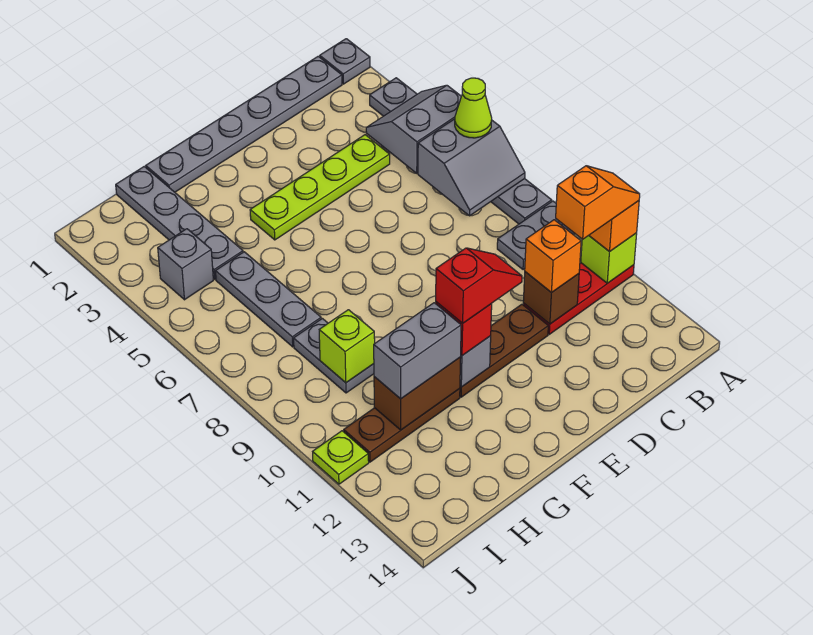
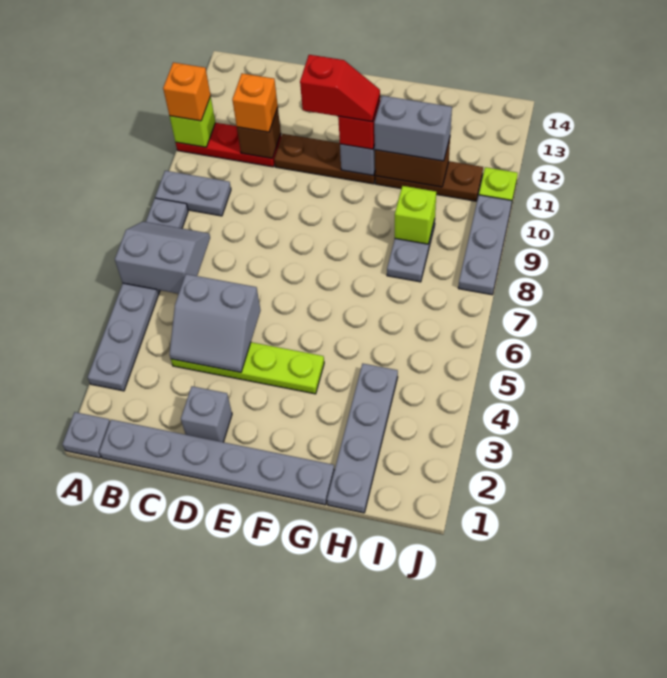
grey 2x2 slope [366,85,461,173] -> grey 2x2 slope moved to [169,274,261,372]
lime 1x1 cone [455,78,492,138] -> none
orange 1x2 slope [556,166,640,239] -> none
red 1x2 slope [436,248,522,323] -> red 1x2 slope turned to [300,55,380,122]
grey 1x3 plate [216,252,321,347] -> grey 1x3 plate moved to [458,195,512,295]
grey 1x1 brick [158,229,213,300] -> grey 1x1 brick moved to [181,386,232,442]

